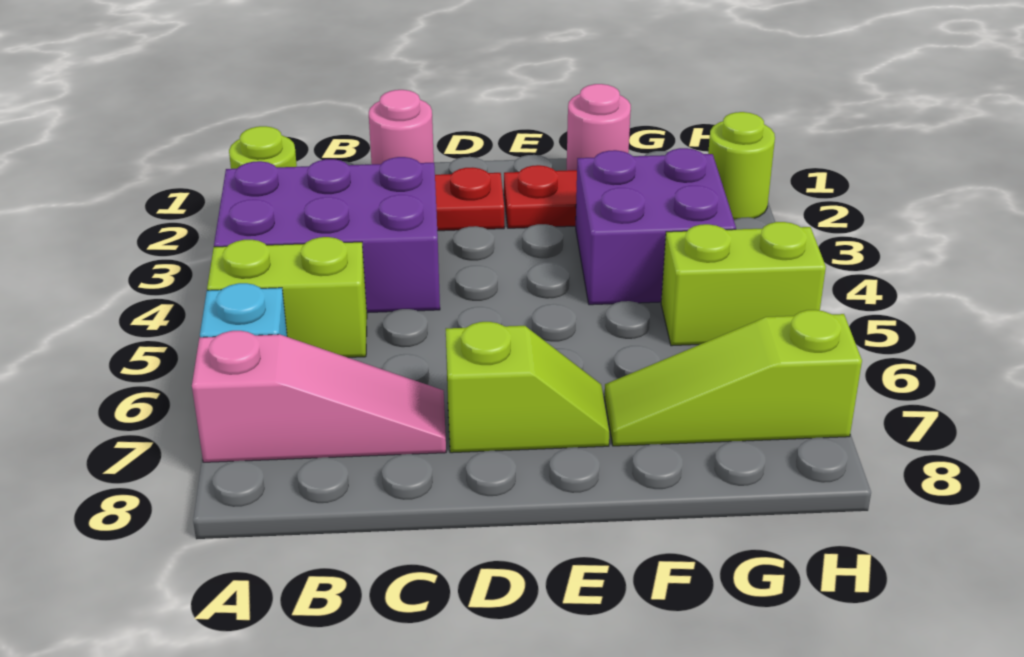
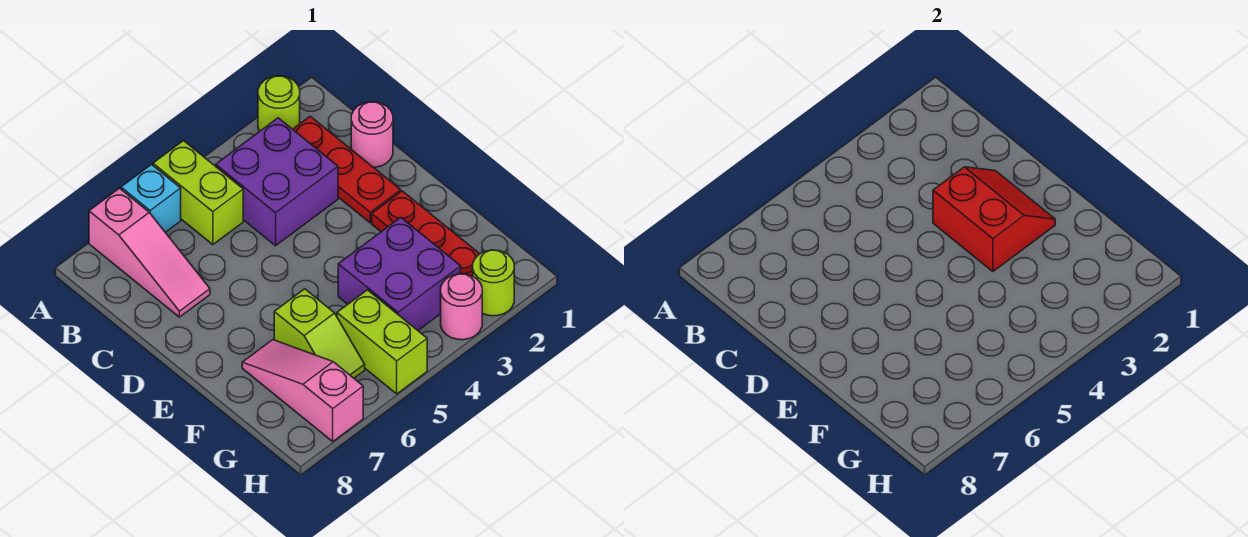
purple 2x3 brick [214,157,440,313] -> purple 2x2 brick [216,118,338,246]
none -> red 2x2 slope [933,167,1055,272]
lime 1x2 slope [446,322,609,453] -> lime 1x2 slope moved to [274,289,365,378]
pink 1x1 round brick [567,84,631,171] -> pink 1x1 round brick moved to [441,274,482,340]
lime 1x3 slope [604,310,862,446] -> pink 1x3 slope [242,340,363,441]

